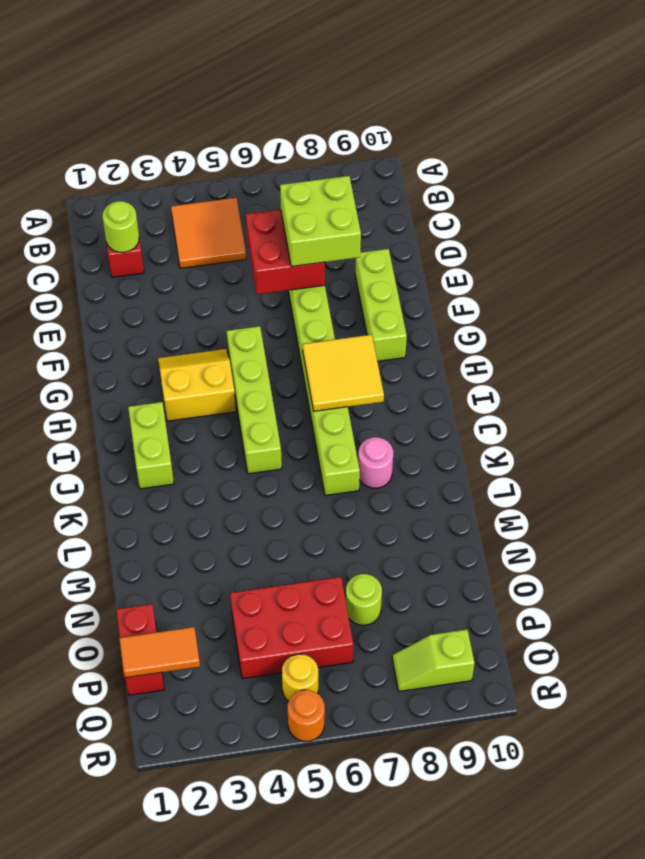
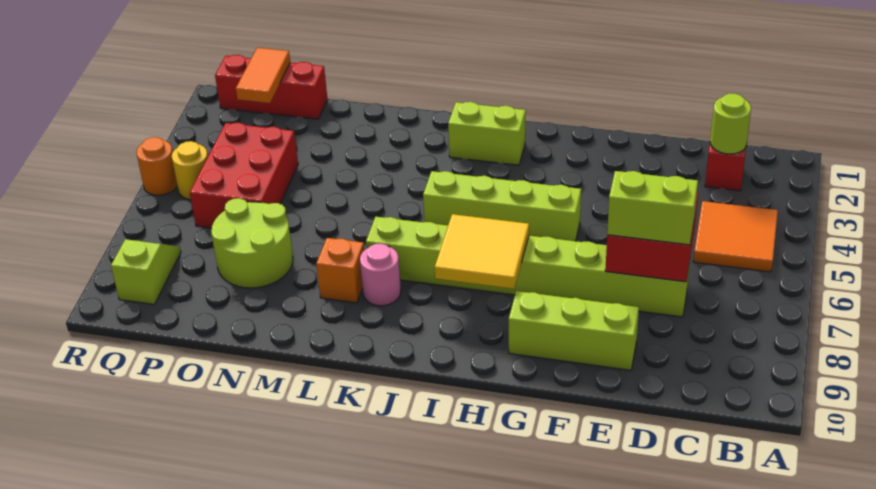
lime 2x2 brick [280,176,361,267] -> lime 1x2 brick [607,171,698,245]
yellow 2x2 slope [158,349,236,421] -> none
none -> orange 1x1 brick [316,238,364,303]
red 1x2 brick [116,604,164,695] -> red 1x3 brick [215,55,327,119]
lime 1x1 round brick [346,574,382,625] -> lime 2x2 round brick [211,198,293,288]

